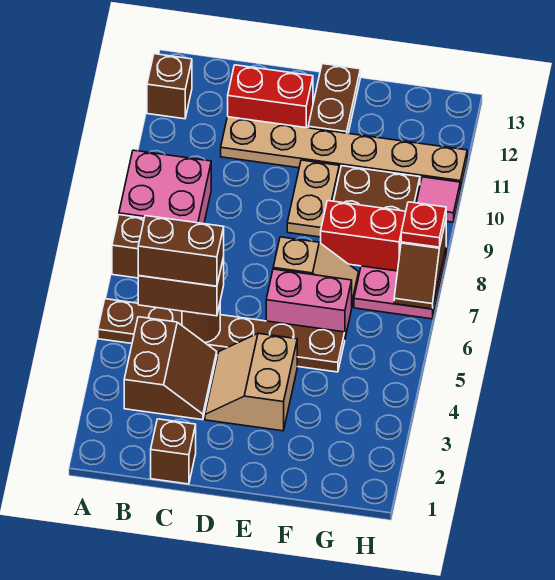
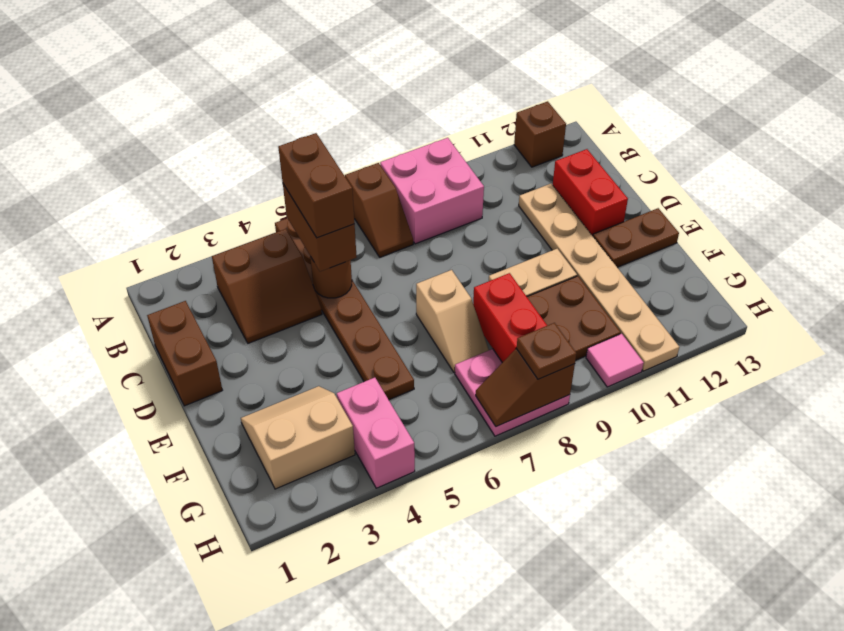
brown 1x1 brick [151,419,196,484] -> brown 1x2 brick [147,301,222,406]
tan 2x2 slope [205,333,297,431] -> tan 2x2 slope moved to [241,386,355,489]
pink 1x2 brick [266,269,352,338] -> pink 1x2 brick moved to [337,378,415,488]
red 1x1 plate [401,202,446,247] -> brown 1x1 plate [517,323,576,379]

